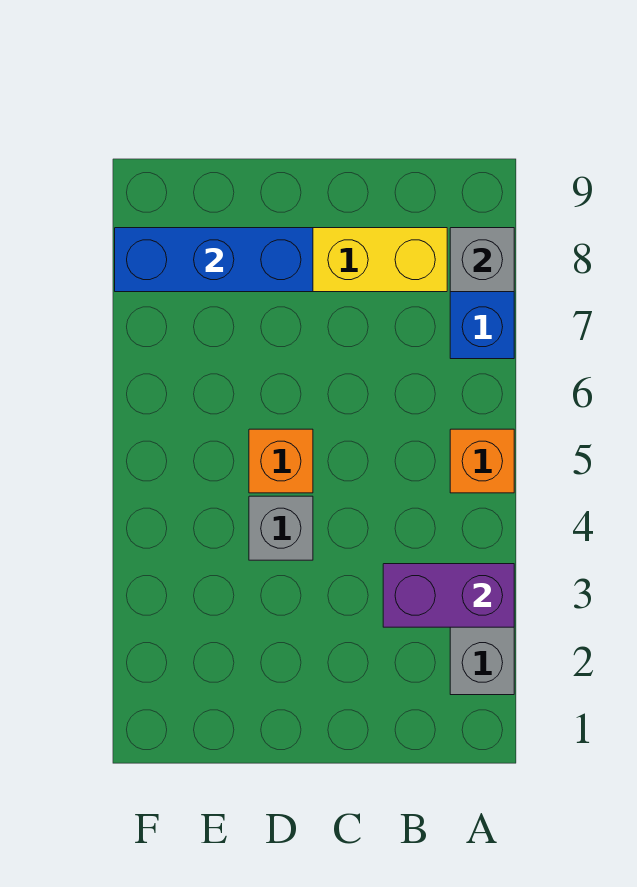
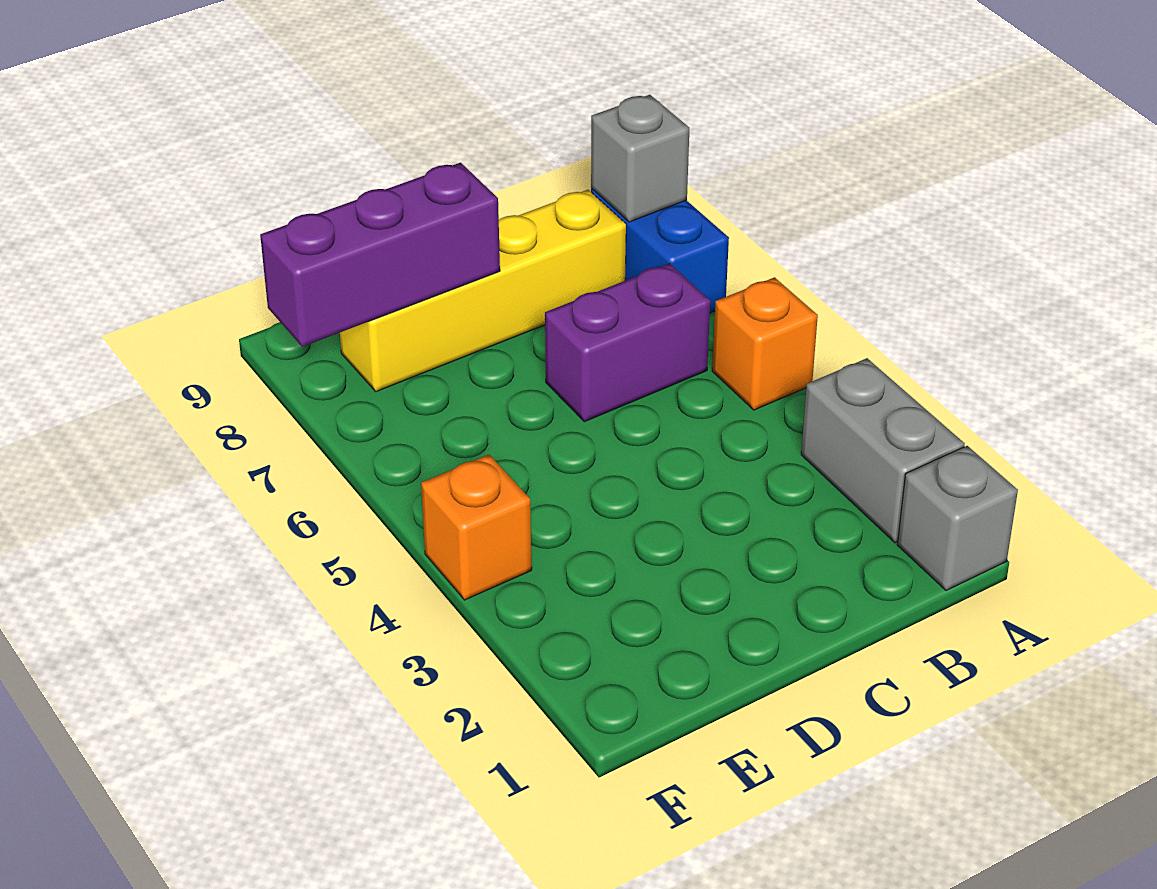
purple 1x2 brick [383,564,514,627] -> purple 1x2 brick moved to [545,263,710,422]
grey 1x1 brick [249,496,313,560] -> grey 1x1 brick moved to [897,446,1018,591]
orange 1x1 brick [249,429,313,493] -> orange 1x1 brick moved to [421,455,532,600]
blue 1x3 brick [115,228,313,292] -> purple 1x3 brick [260,163,500,347]

